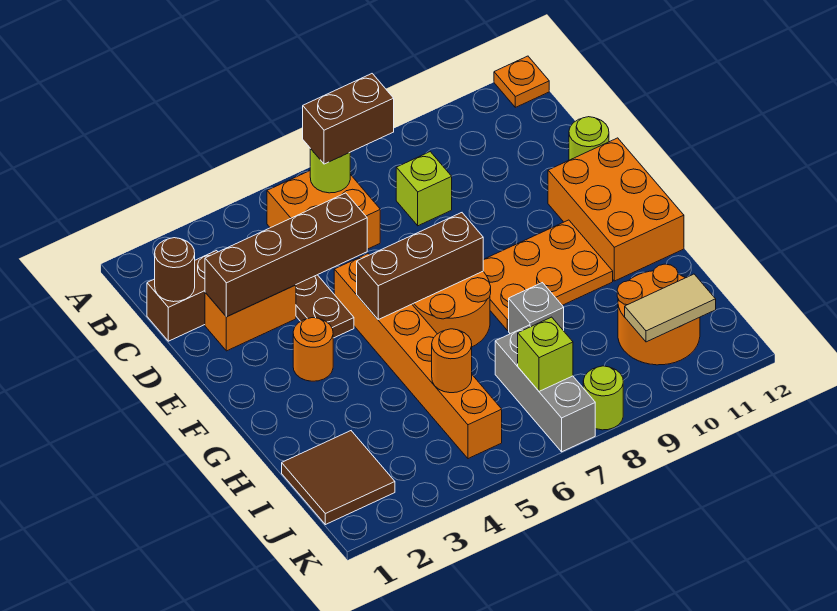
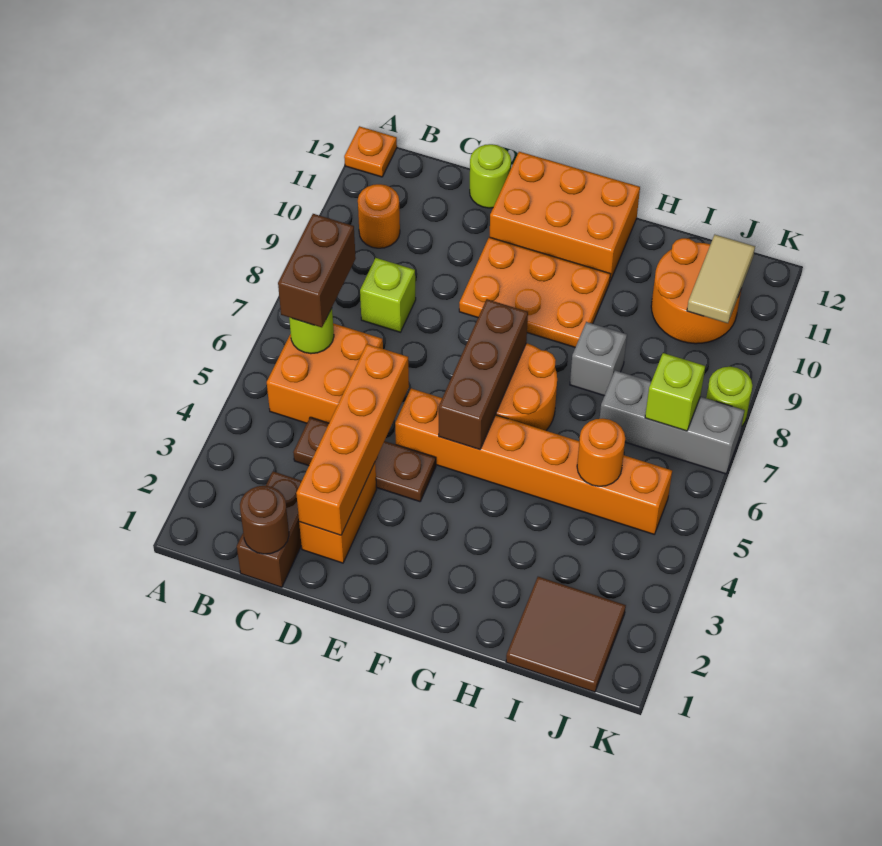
brown 1x4 brick [205,193,367,317] -> orange 1x4 brick [296,344,409,535]
orange 1x1 round brick [293,318,333,381] -> orange 1x1 round brick moved to [358,184,400,248]
orange 2x3 plate [483,220,613,331] -> orange 2x3 plate turned to [459,237,610,347]

